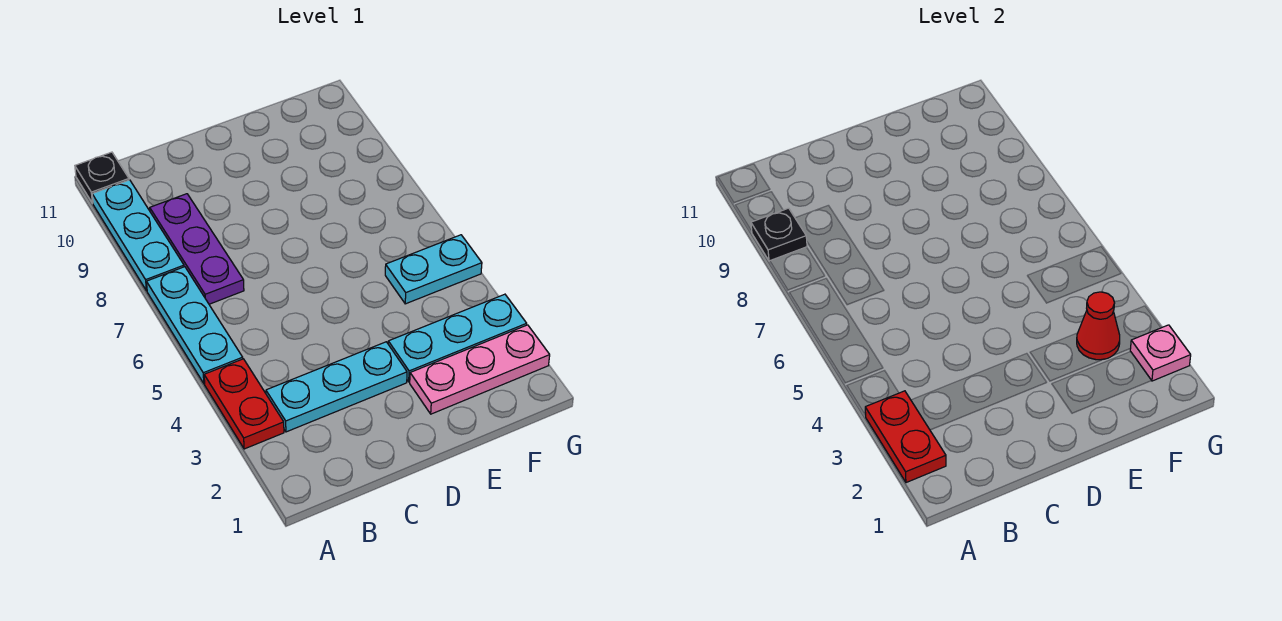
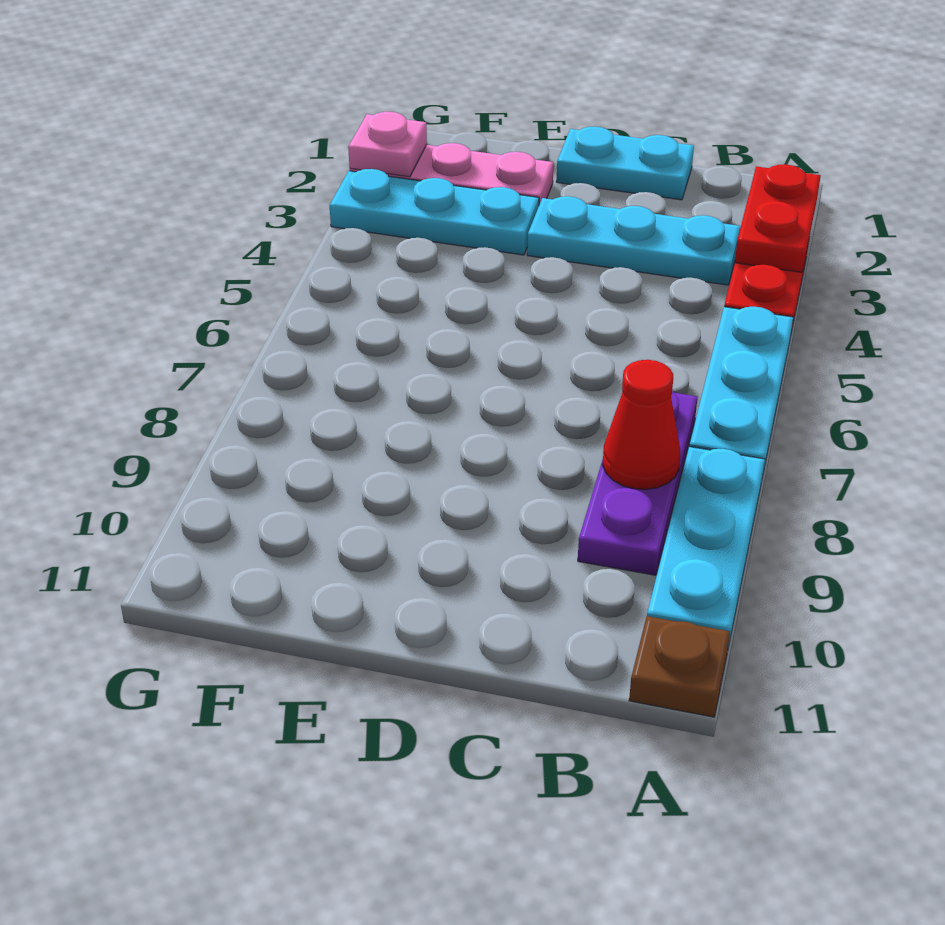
black 1x1 plate [751,208,807,261] -> none
black 1x1 plate [75,152,129,203] -> brown 1x1 plate [629,616,730,717]
red 1x1 cone [1077,292,1120,360] -> red 1x1 cone moved to [603,360,680,489]
cyan 1x2 plate [385,235,482,304] -> cyan 1x2 plate moved to [556,127,694,200]

